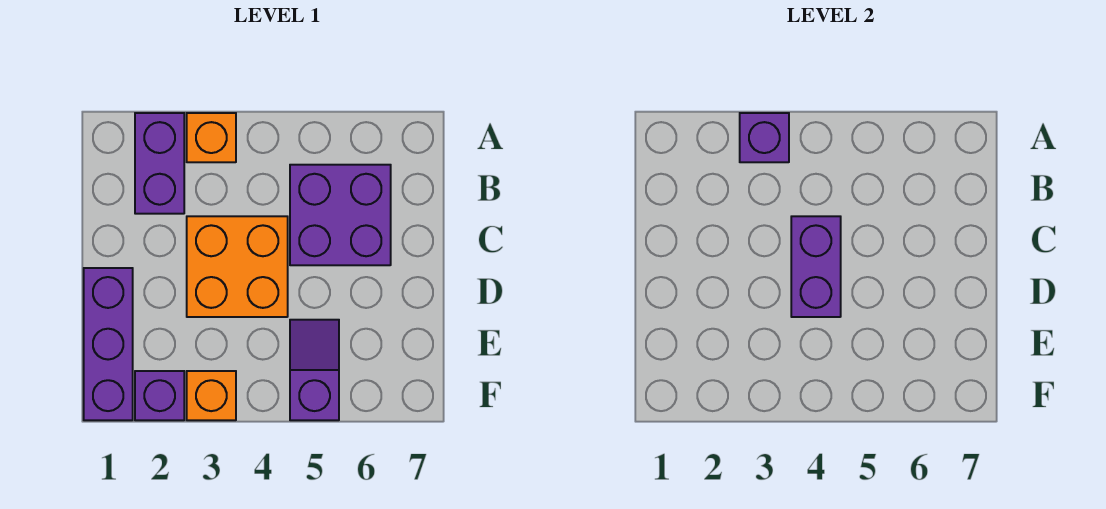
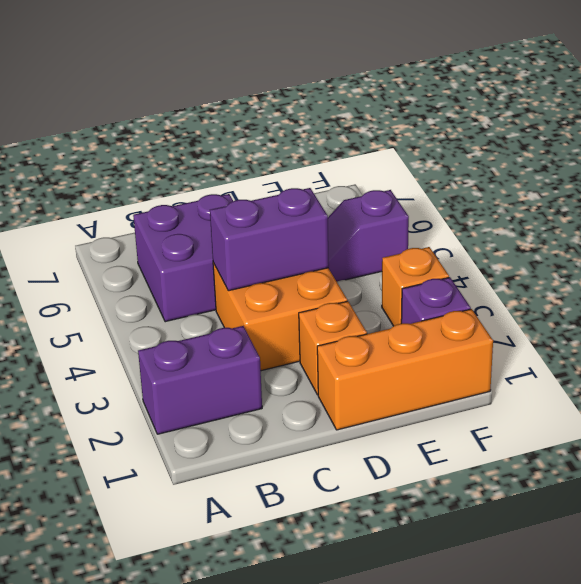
orange 1x1 brick [187,113,236,162] -> orange 1x1 brick moved to [299,301,367,395]
purple 1x1 brick [740,113,789,162] -> none
purple 1x3 brick [84,268,133,420] -> orange 1x3 brick [317,309,493,430]

